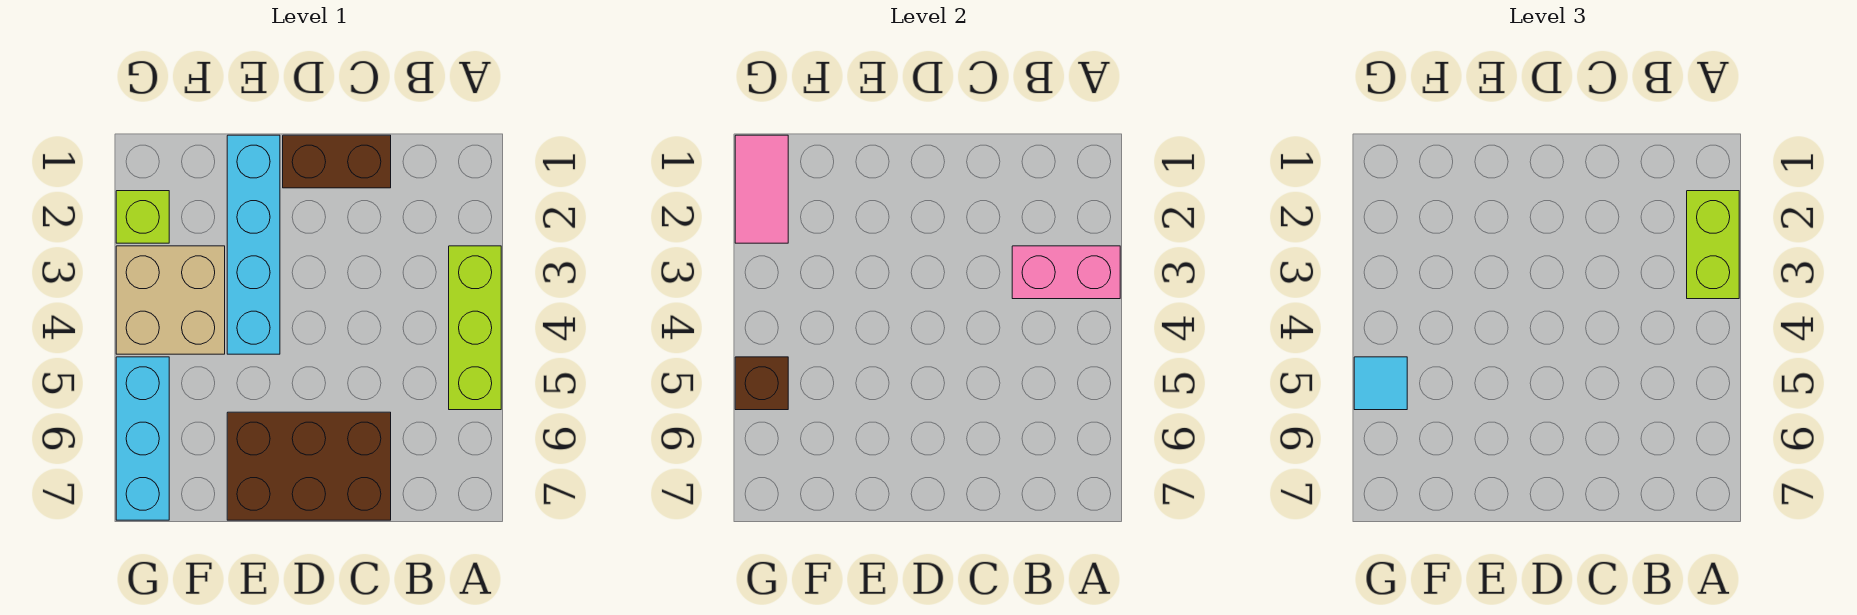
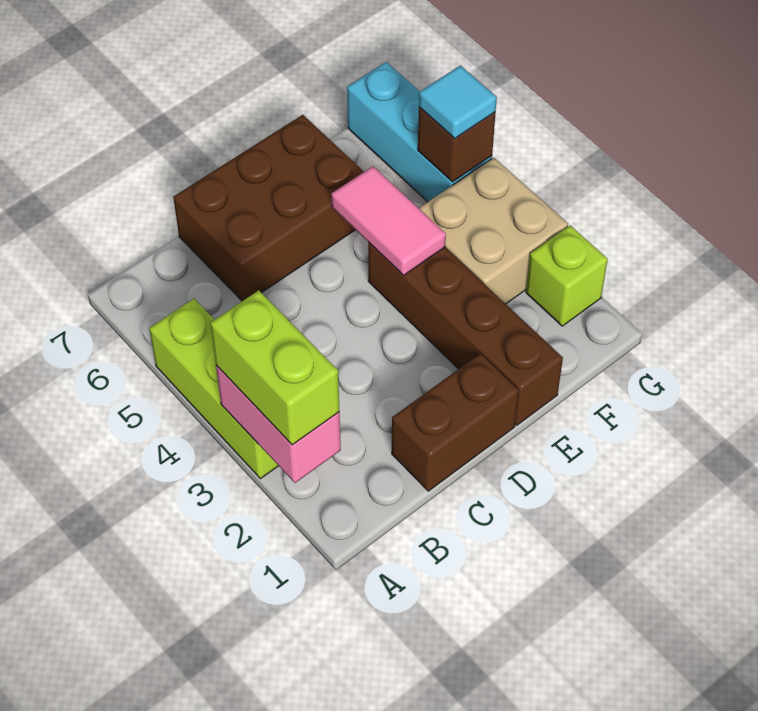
pink 1x2 brick [1012,246,1120,299] -> pink 1x2 brick turned to [216,365,341,483]
cyan 1x4 brick [227,135,280,354] -> brown 1x4 brick [368,242,563,425]
pink 1x2 tile [735,135,788,243] -> pink 1x2 tile moved to [331,166,446,275]

